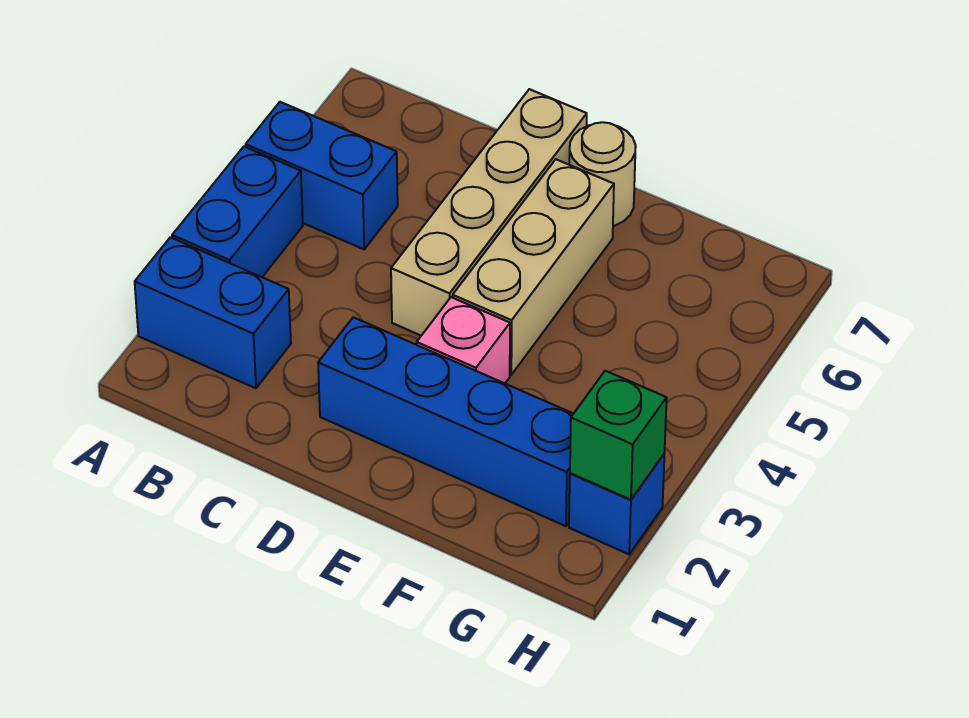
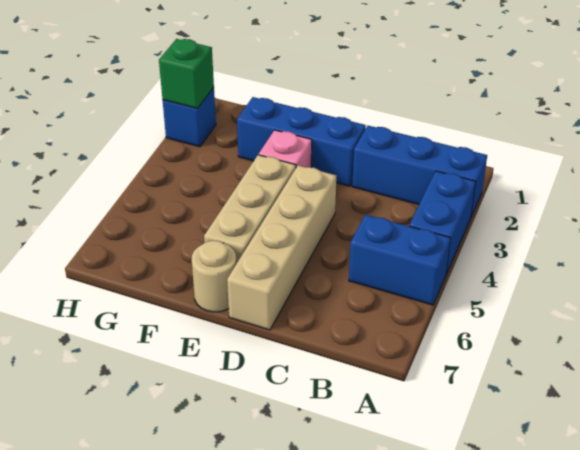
blue 1x2 brick [135,237,291,388] -> blue 1x3 brick [352,126,487,217]
blue 1x4 brick [318,317,573,526] -> blue 1x3 brick [237,97,366,186]

